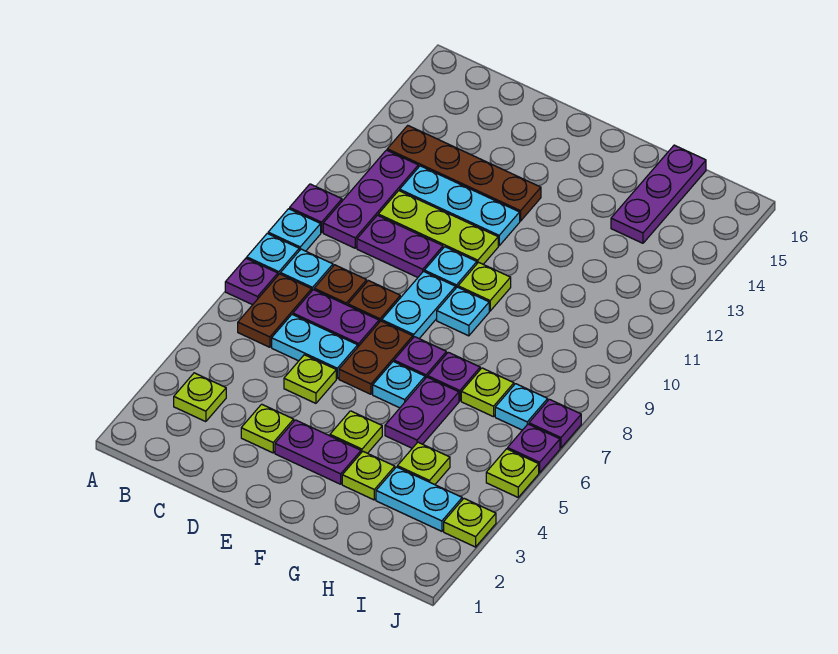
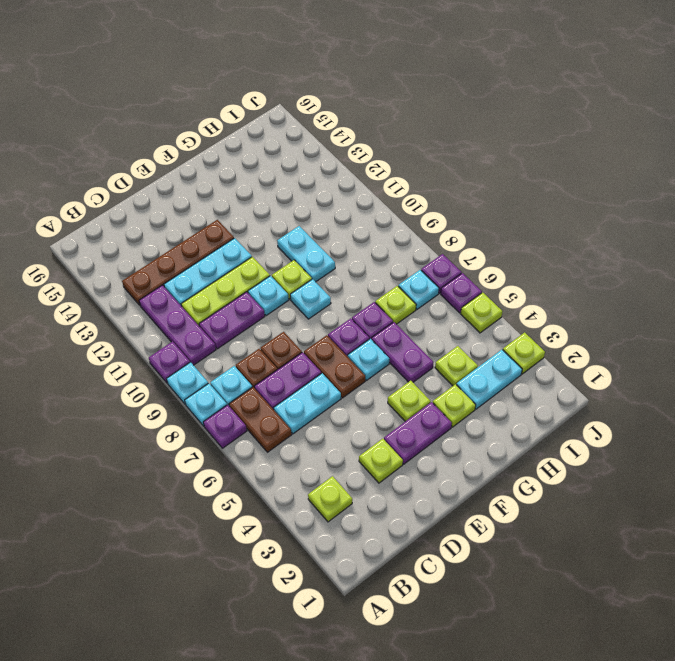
lime 1x1 plate [284,355,336,403] -> none
cyan 1x2 plate [382,272,455,338] -> cyan 1x2 plate moved to [277,226,335,282]
purple 1x3 plate [611,145,706,243] -> none

